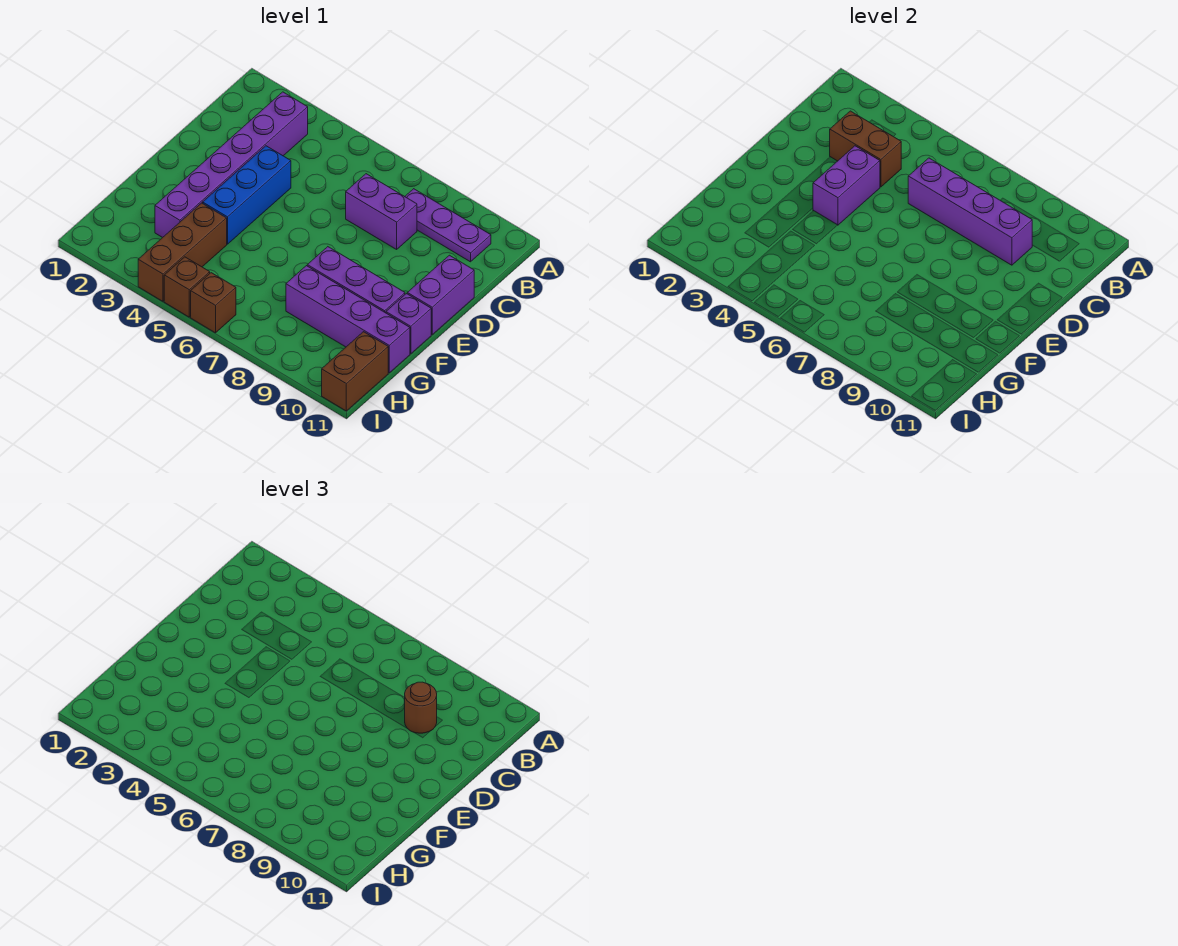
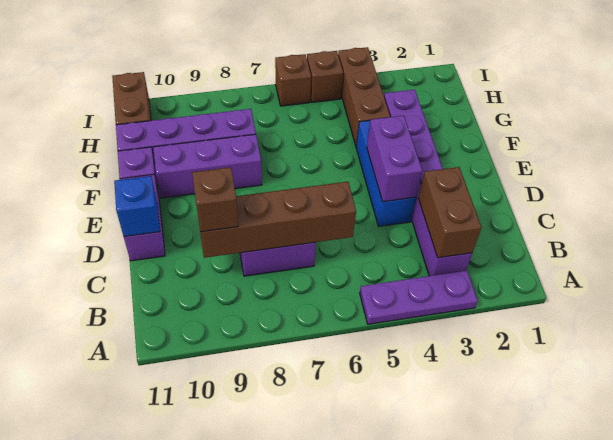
purple 1x3 plate [405,189,491,262] -> purple 1x3 plate moved to [360,270,478,324]
brown 1x2 brick [830,111,901,187] -> brown 1x2 brick turned to [418,167,481,258]
purple 1x4 brick [908,158,1032,265] -> brown 1x4 brick [200,182,356,258]
brown 1x1 round brick [405,682,437,733] -> brown 1x1 brick [192,167,238,232]
none -> blue 1x1 brick [114,176,160,237]

